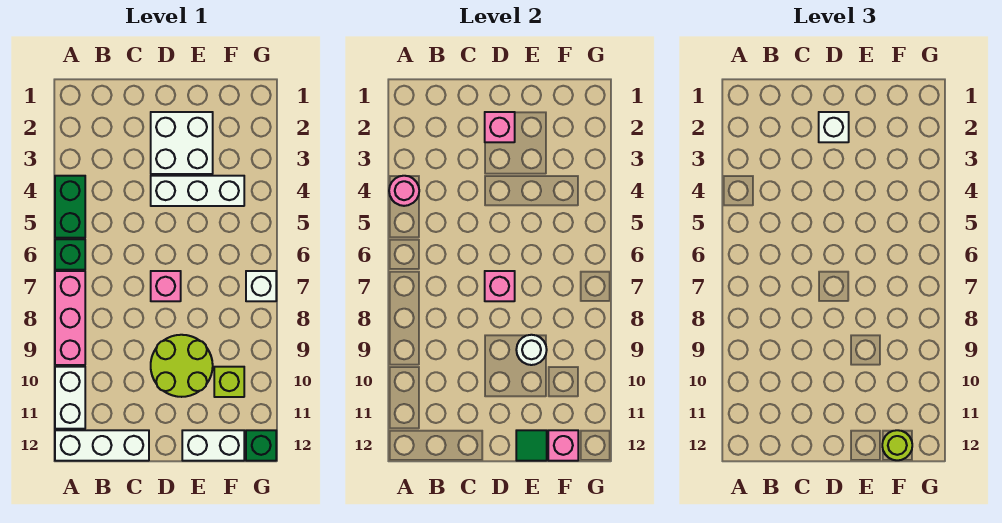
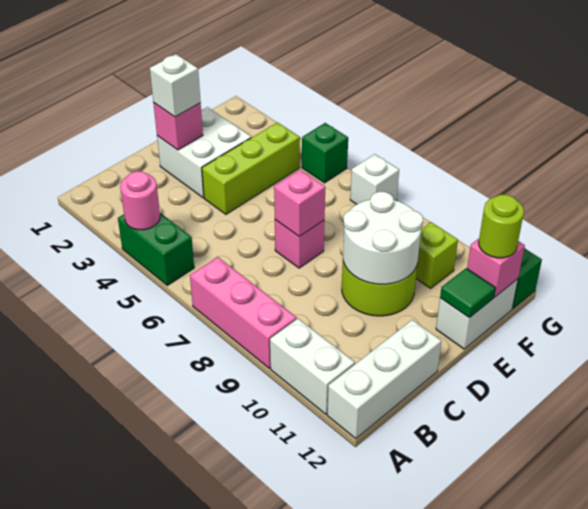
green 1x1 brick [55,239,85,270] -> green 1x1 brick moved to [302,123,348,183]
white 1x3 brick [151,176,244,206] -> lime 1x3 brick [202,122,300,214]
white 1x1 round brick [516,335,547,365] -> white 2x2 round brick [343,192,423,284]

